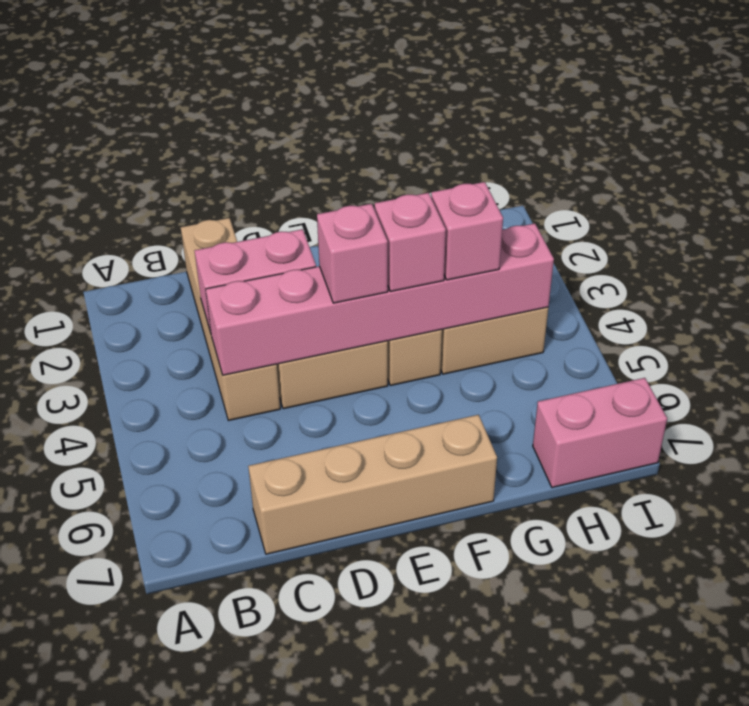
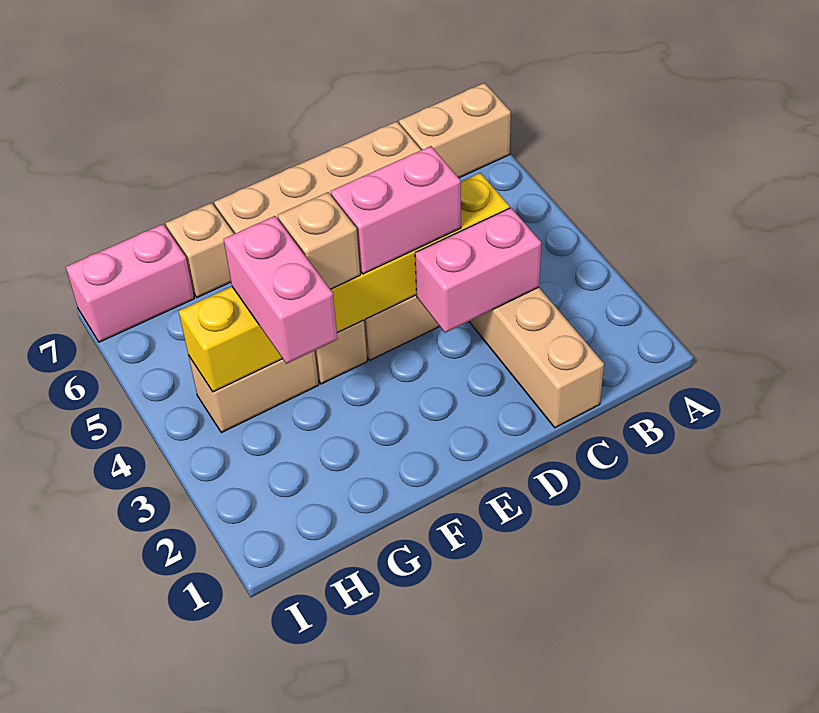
none -> tan 1x2 brick [399,83,511,178]
pink 1x6 brick [206,223,554,375] -> yellow 1x6 brick [179,173,510,392]
pink 1x1 brick [317,204,388,303] -> pink 1x2 brick [331,146,461,274]
pink 1x1 brick [375,193,446,292] -> tan 1x1 brick [278,192,360,289]
pink 1x1 brick [431,182,503,280] -> pink 1x2 brick [224,216,338,364]
none -> tan 1x1 brick [166,203,234,297]

